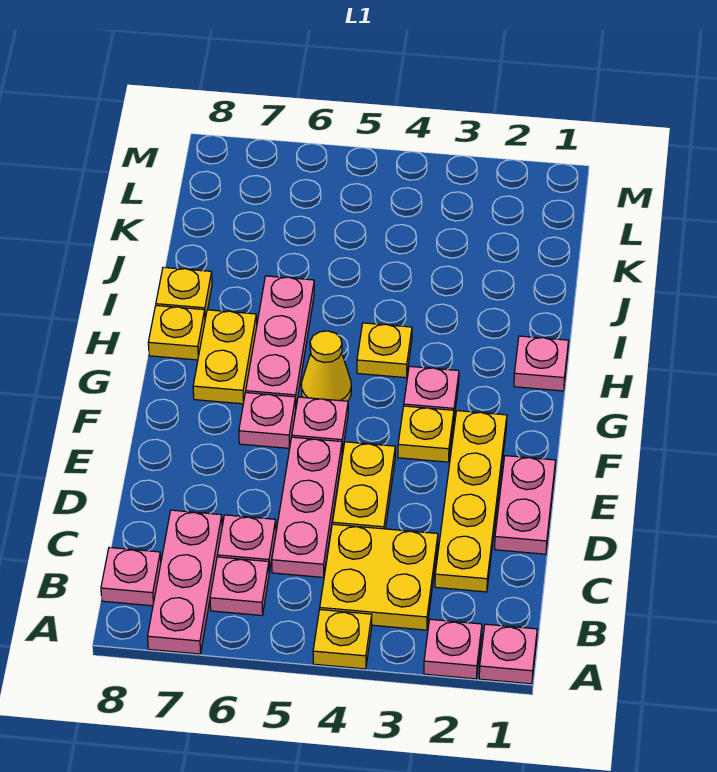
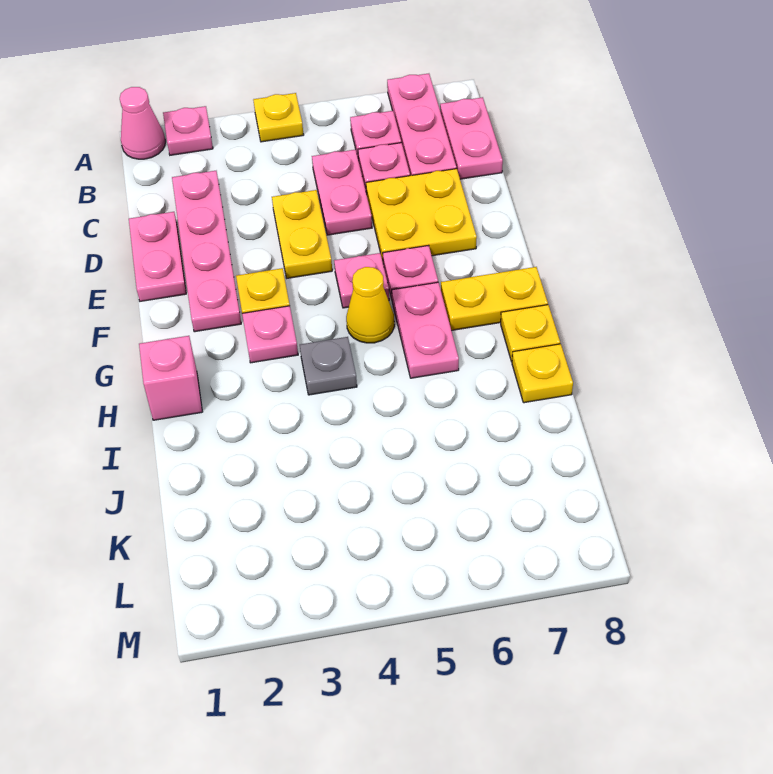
pink 1x1 plate [479,624,537,684] -> pink 1x1 cone [120,87,165,159]
yellow 2x2 plate [320,524,438,630] -> yellow 2x2 plate moved to [366,169,477,262]
pink 1x1 plate [101,547,161,606] -> pink 1x2 plate [440,97,503,179]
yellow 1x4 plate [435,411,507,592] -> pink 1x4 plate [172,171,241,332]
pink 1x3 plate [272,437,342,577] -> pink 1x2 plate [312,150,372,235]
pink 1x3 plate [246,276,314,405] -> pink 1x2 plate [392,282,459,378]
yellow 1x2 plate [193,310,257,404] -> yellow 1x2 plate turned to [441,267,548,330]
pink 1x1 plate [514,336,569,391] -> pink 1x1 brick [139,336,202,420]
yellow 1x1 plate [357,323,412,378] -> grey 1x1 plate [300,337,357,395]

